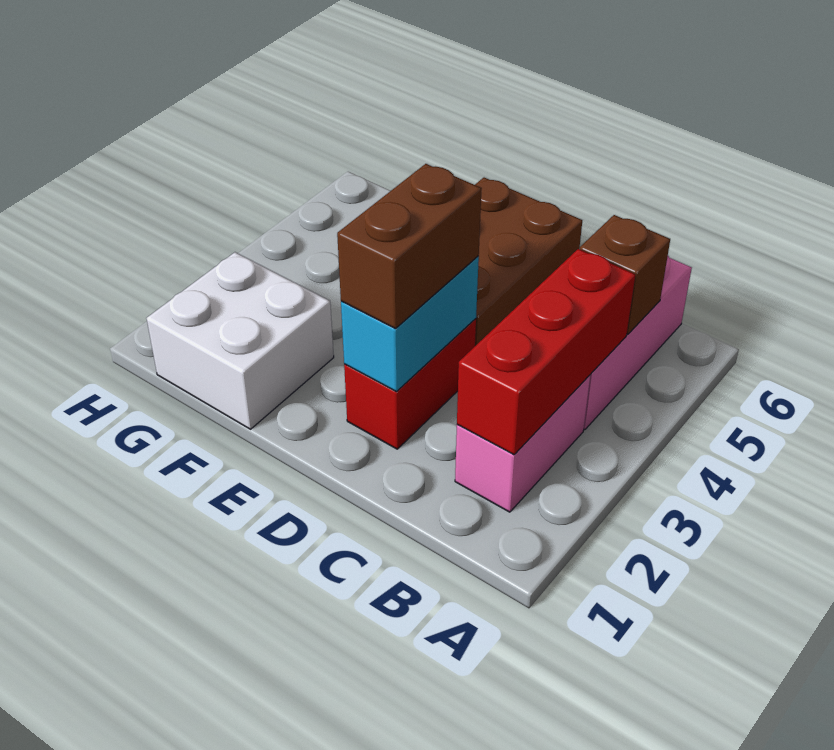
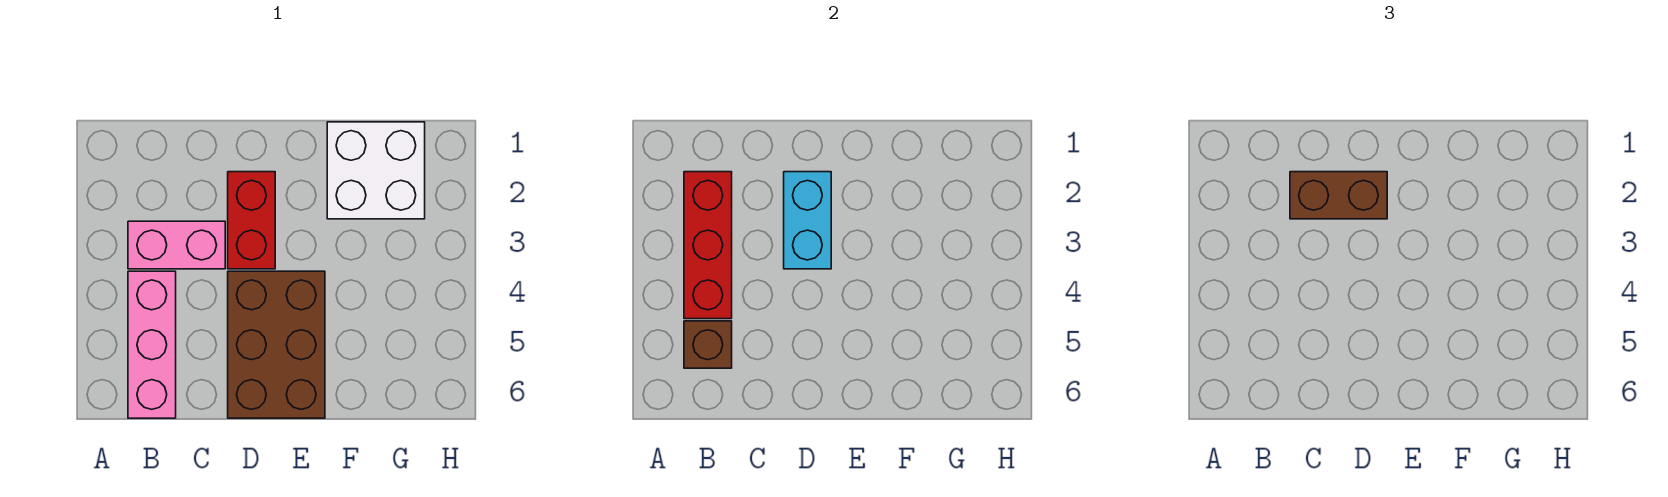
pink 1x2 brick [455,375,590,512] -> pink 1x2 brick turned to [128,221,225,269]
brown 1x2 brick [337,164,482,329] -> brown 1x2 brick turned to [1290,172,1387,219]

